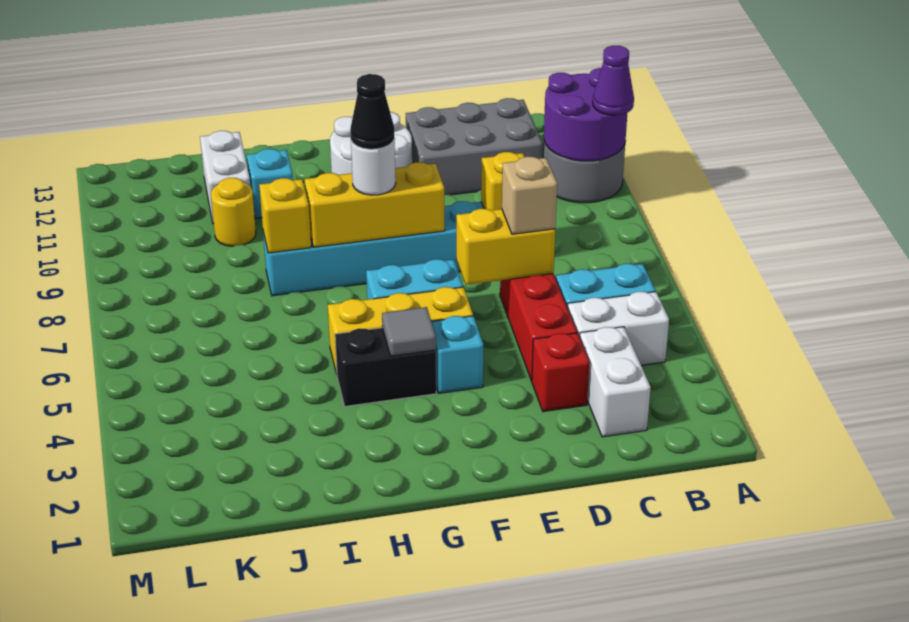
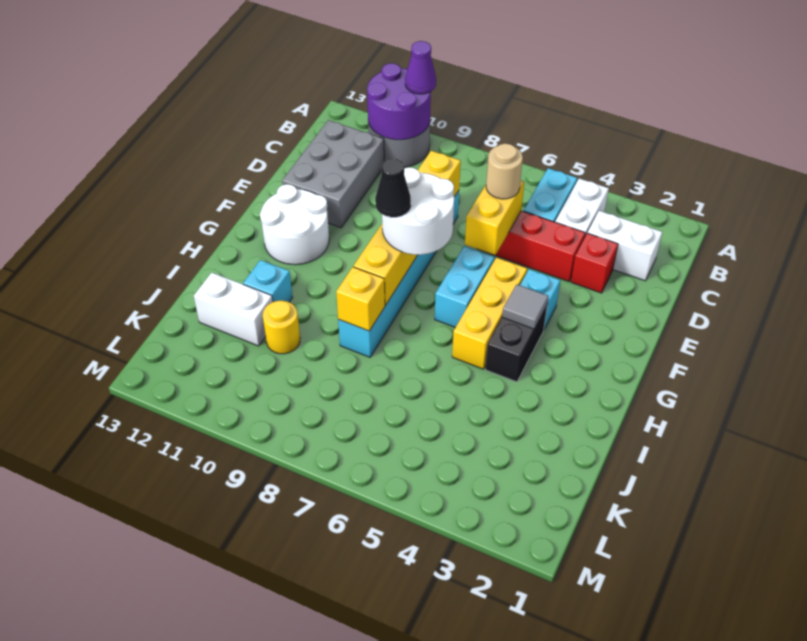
tan 1x1 brick [502,157,557,234] -> tan 1x1 round brick [486,144,523,199]
white 1x1 round brick [351,139,396,195] -> white 2x2 round brick [382,167,454,255]

